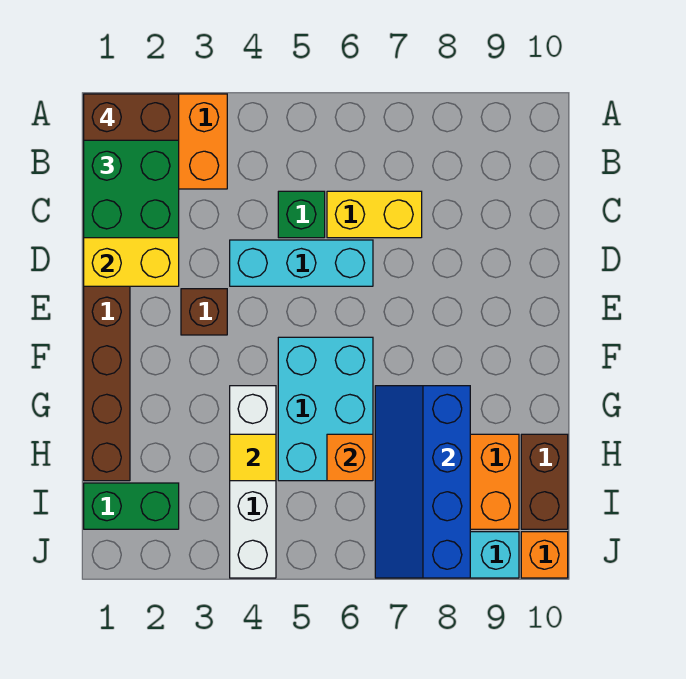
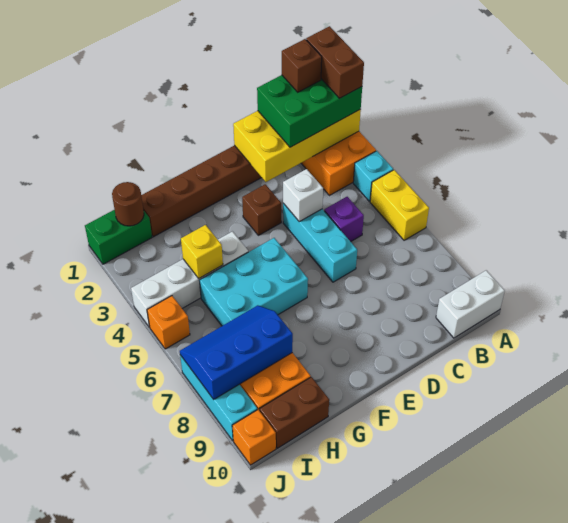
none -> cyan 1x1 brick [353,151,393,201]
none -> white 1x2 brick [436,270,505,338]
none -> brown 1x1 brick [282,39,322,92]
green 1x1 brick [278,191,325,238] -> purple 1x1 brick [324,197,364,242]
yellow 1x2 brick [327,191,422,238] -> yellow 1x2 brick moved to [370,170,429,240]
none -> white 1x1 brick [283,169,323,222]
blue 2x4 slope [375,386,470,578] -> blue 2x3 slope [180,305,293,399]
yellow 1x1 tile [230,434,276,481] -> yellow 1x1 brick [181,225,223,278]
orange 1x1 brick [327,434,373,481] -> orange 1x1 brick moved to [147,296,190,349]
green 1x2 brick [84,483,179,529] -> green 1x2 brick turned to [85,210,152,264]
none -> brown 1x1 round brick [112,182,144,226]

